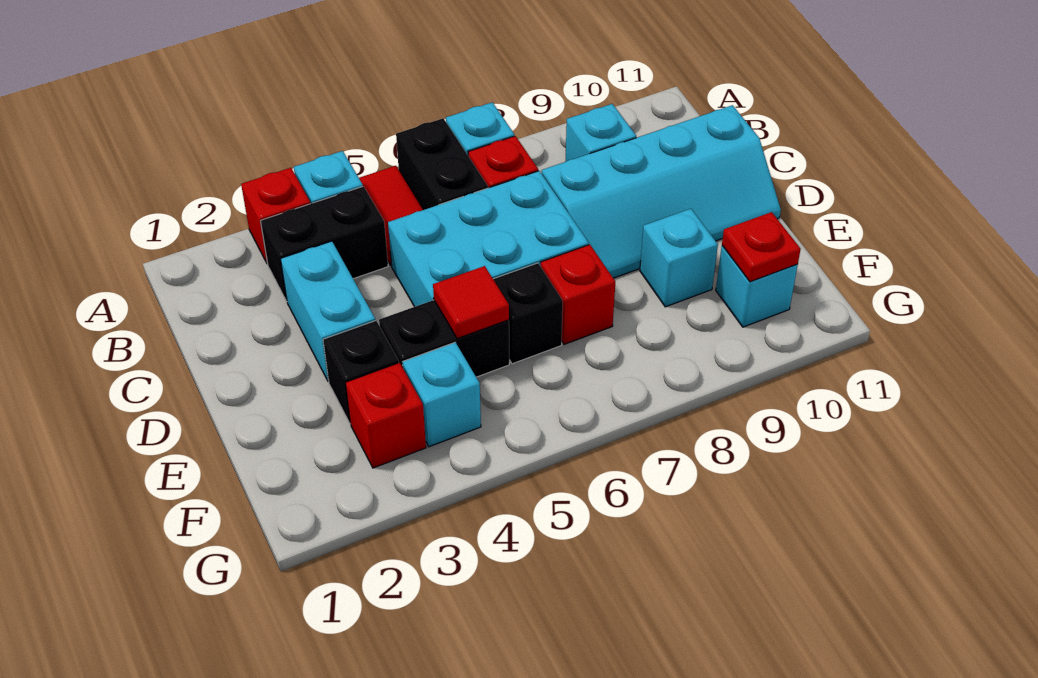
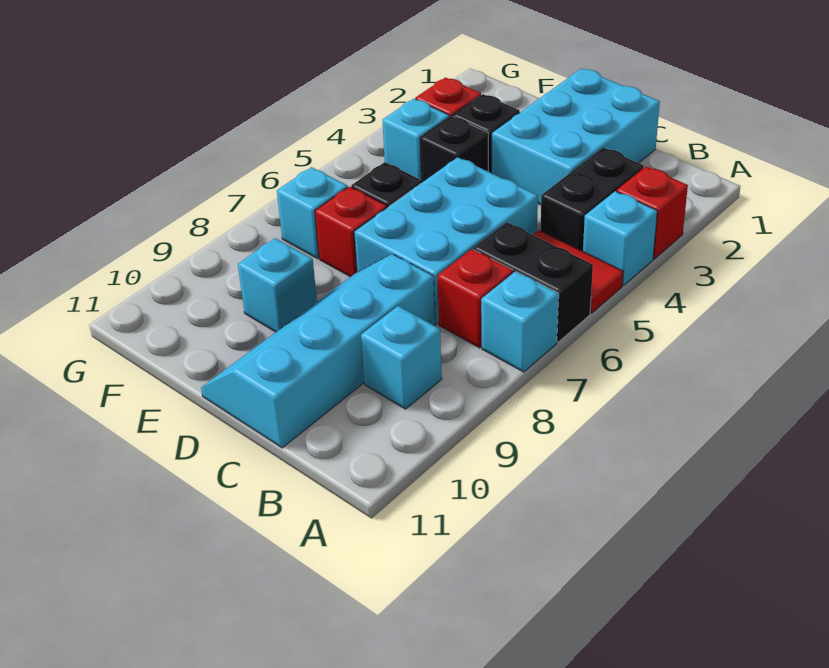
cyan 1x2 brick [281,241,375,382] -> cyan 2x3 brick [492,69,660,205]
black 1x2 brick [379,300,509,377] -> black 1x1 brick [420,116,488,182]
red 1x1 tile [433,266,509,339] -> none
cyan 1x1 brick [716,246,798,327] -> cyan 1x1 brick moved to [277,167,348,259]
red 1x1 plate [722,212,801,282] -> none

